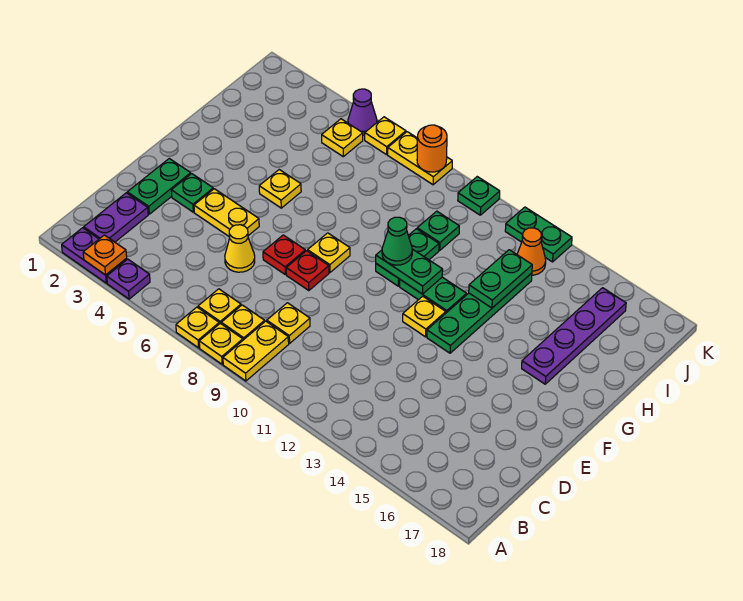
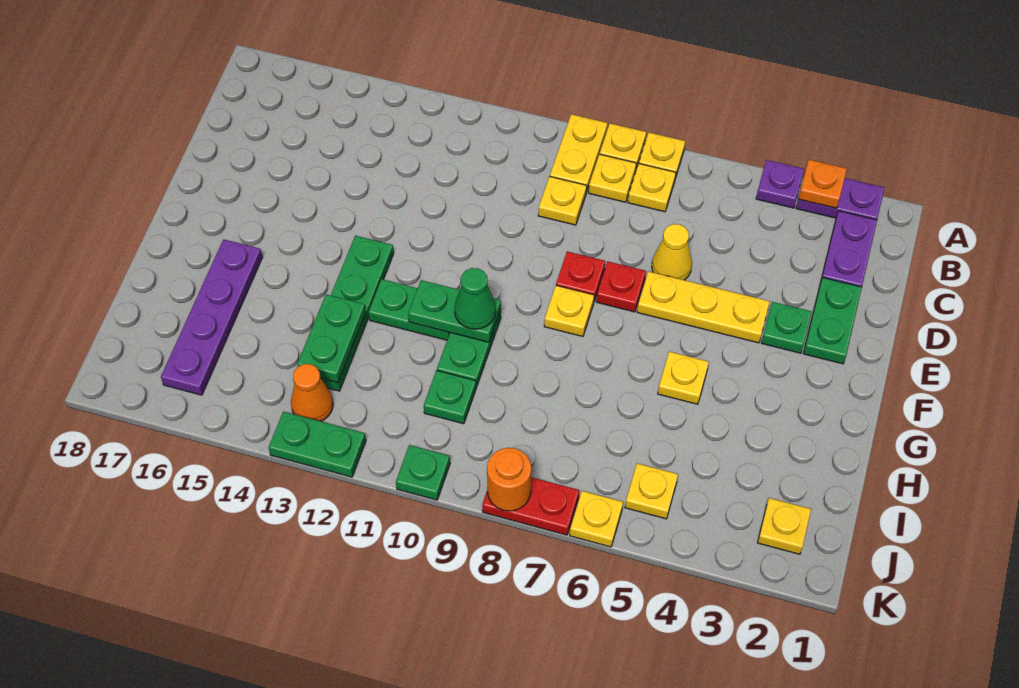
yellow 1x2 plate [194,189,259,237] -> yellow 1x3 plate [637,271,770,343]
yellow 1x1 plate [403,296,446,337] -> yellow 1x1 plate moved to [758,498,811,554]
purple 1x1 cone [348,89,377,135] -> none
yellow 1x2 plate [388,132,452,185] -> red 1x2 plate [482,477,579,535]

